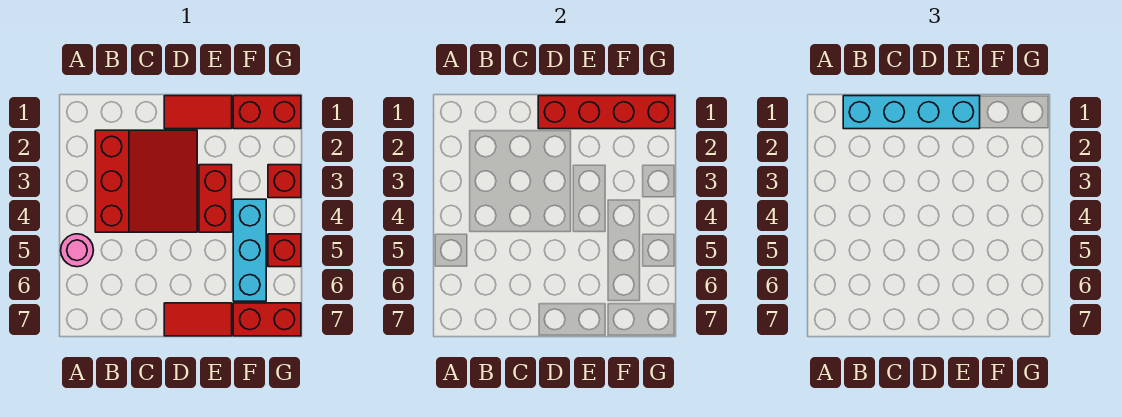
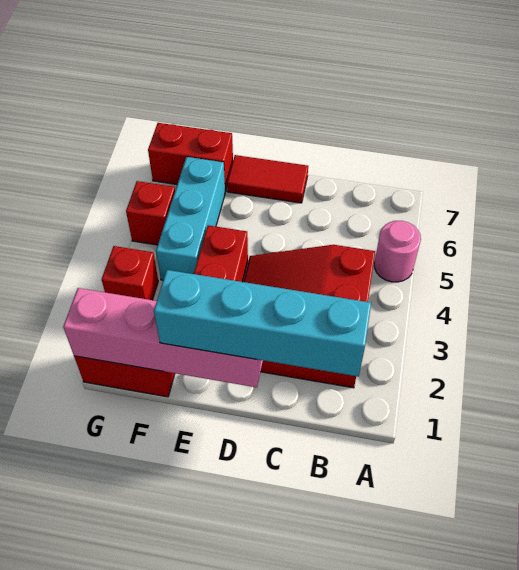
red 1x2 tile [164,96,232,129] -> none
red 1x4 brick [538,96,675,129] -> pink 1x4 brick [63,288,263,387]

